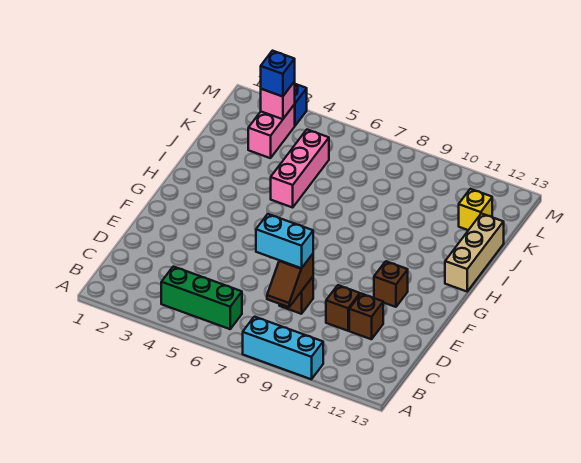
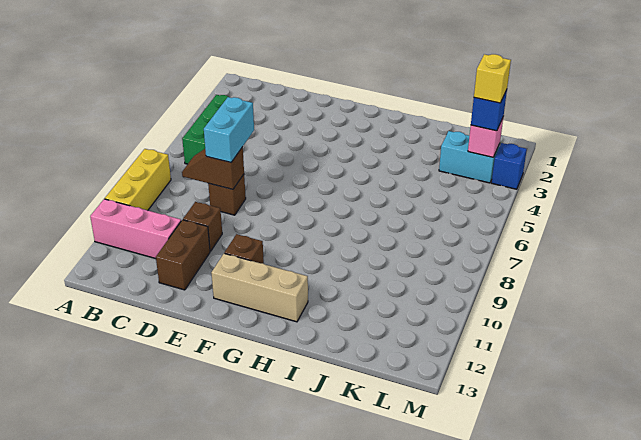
cyan 1x3 brick [243,317,323,379] -> yellow 1x3 brick [105,149,171,210]
brown 1x1 brick [349,294,383,339] -> brown 1x2 brick [156,220,210,290]
tan 1x3 brick [445,214,504,291] -> tan 1x3 brick moved to [211,253,308,322]
pink 1x3 brick [271,130,329,207] -> pink 1x3 brick moved to [90,199,181,259]
pink 1x2 brick [248,105,295,158] -> cyan 1x2 brick [439,131,500,183]
yellow 1x1 brick [459,189,492,230] -> yellow 1x1 brick moved to [474,54,511,103]

